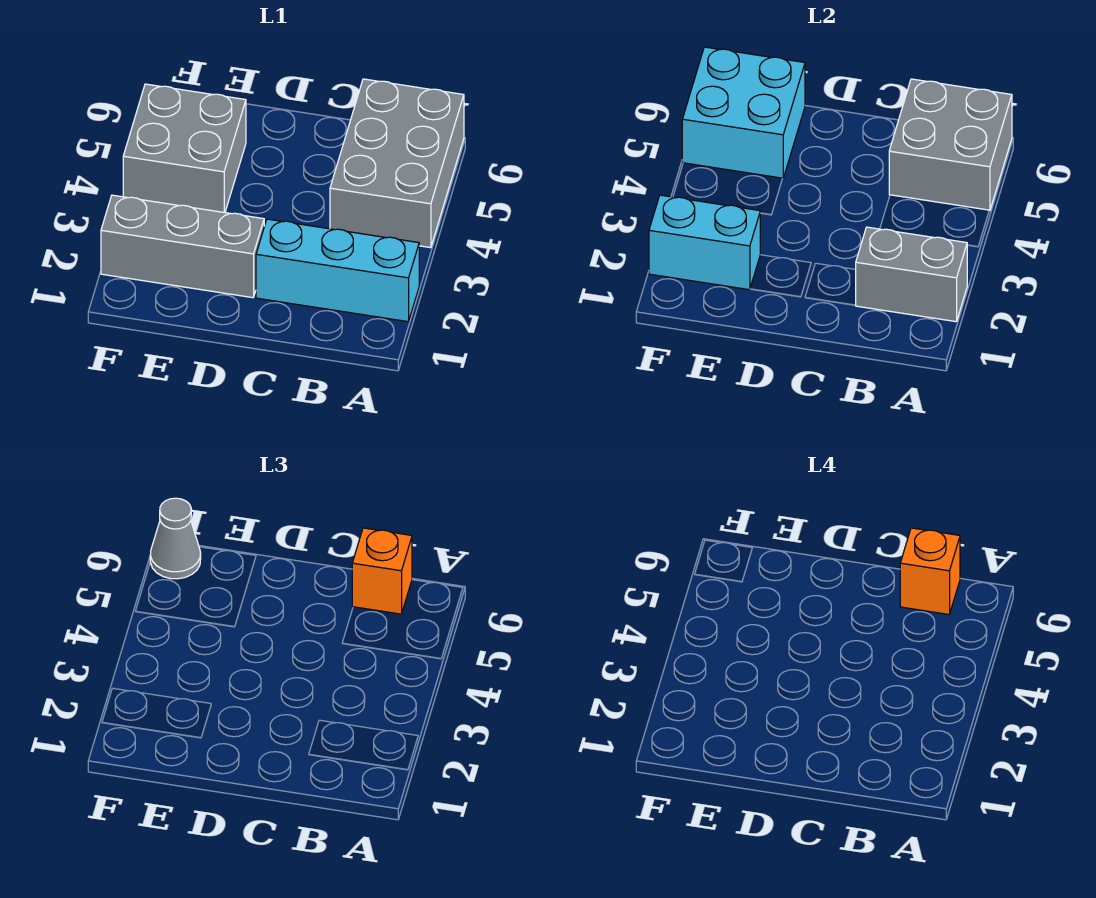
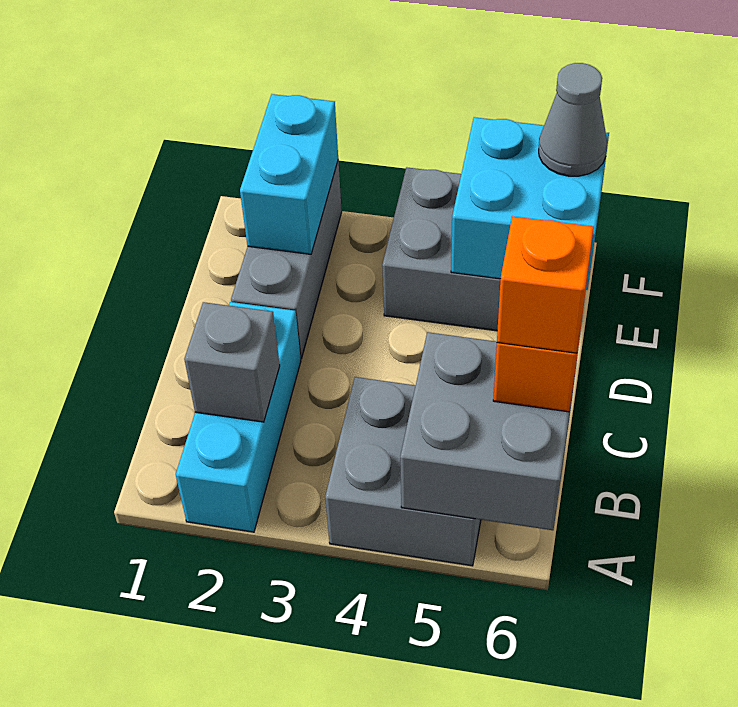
grey 1x2 brick [856,227,967,322] -> grey 1x1 brick [184,302,280,422]
grey 2x3 brick [330,79,464,248] -> grey 2x2 brick [325,377,481,566]

